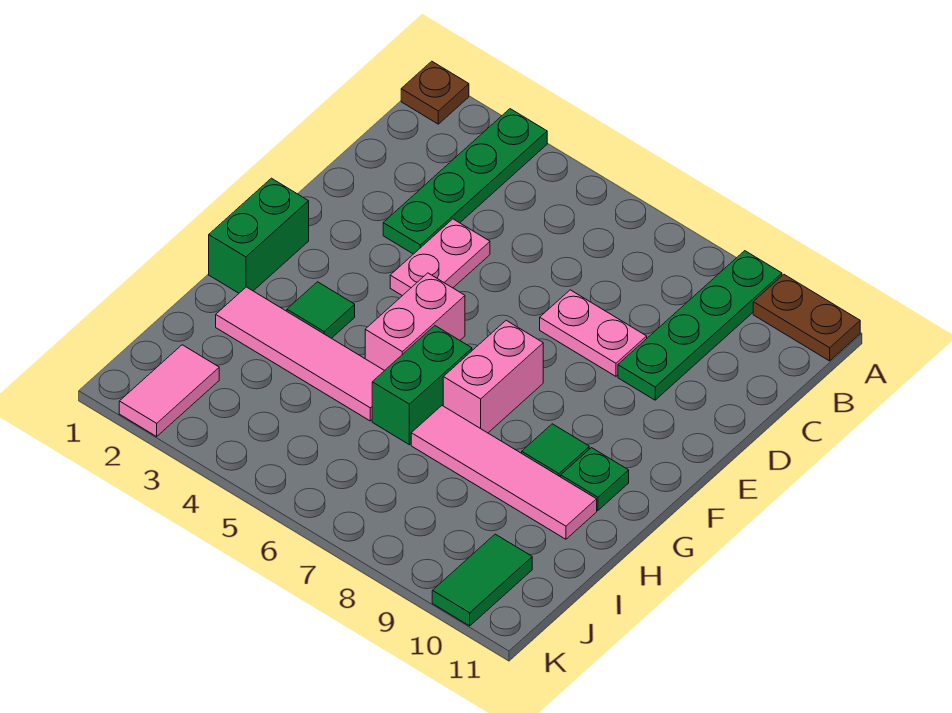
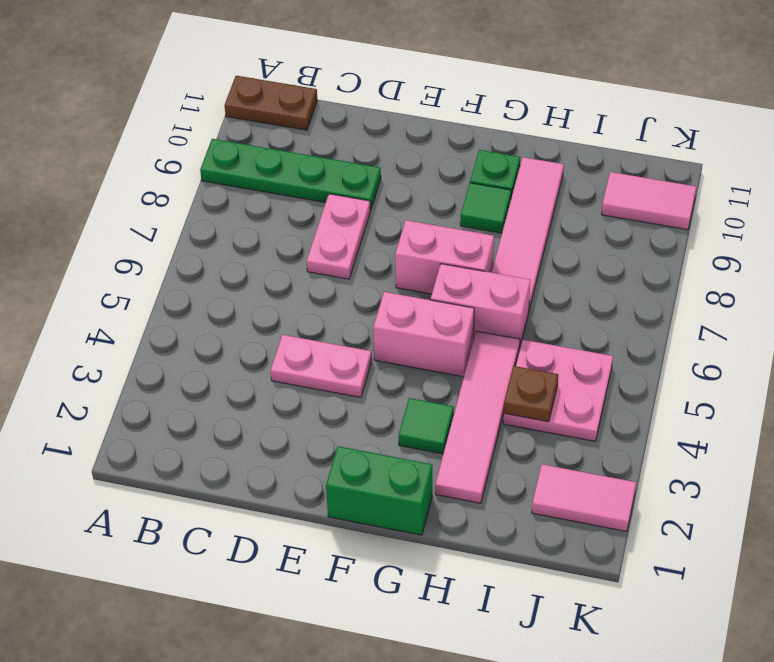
brown 1x1 plate [401,61,469,124] -> brown 1x1 plate moved to [504,366,558,422]
green 1x4 plate [383,109,547,254] -> none
brown 1x2 plate [753,275,860,361] -> brown 1x2 plate turned to [225,76,317,130]
green 1x2 brick [372,326,472,445] -> pink 1x2 brick [431,264,531,346]
none -> pink 2x2 plate [503,340,613,441]
green 1x2 tile [432,534,532,626] -> pink 1x2 tile [601,172,696,230]

